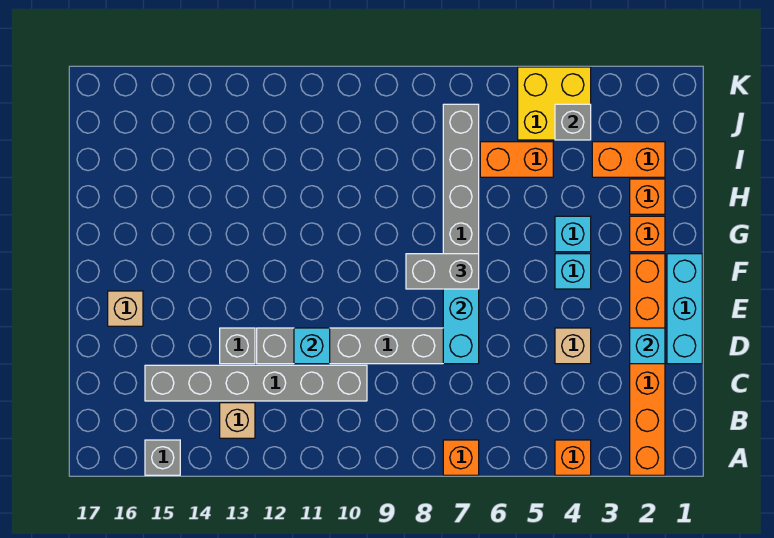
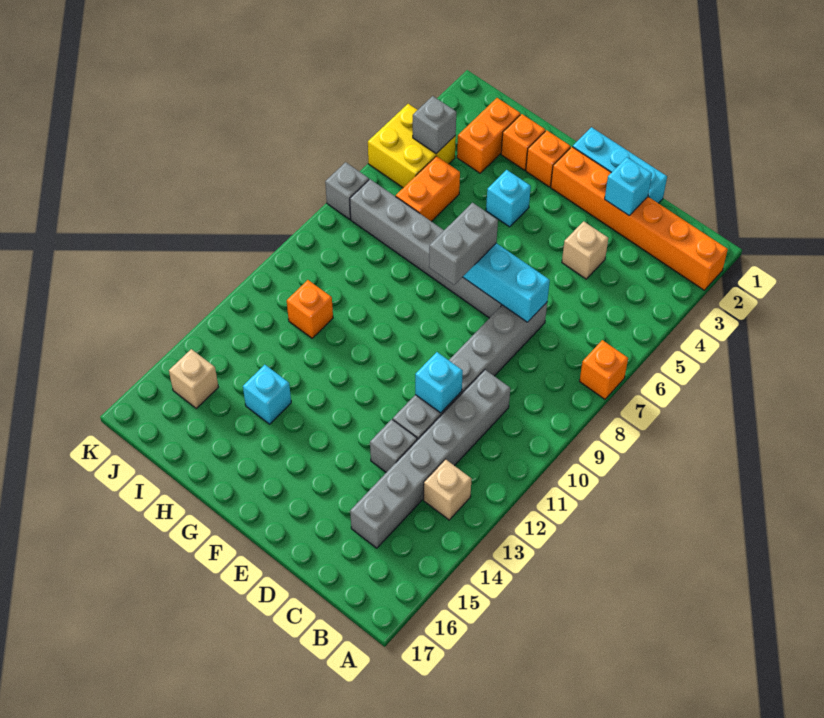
orange 1x1 brick [555,440,591,475] -> orange 1x1 brick moved to [287,280,333,338]
grey 1x1 brick [145,440,180,475] -> grey 1x1 brick moved to [325,162,369,219]
tan 1x1 brick [108,291,143,326] -> tan 1x1 brick moved to [169,349,218,408]
cyan 1x1 brick [555,254,591,289] -> cyan 1x1 brick moved to [243,365,291,424]

